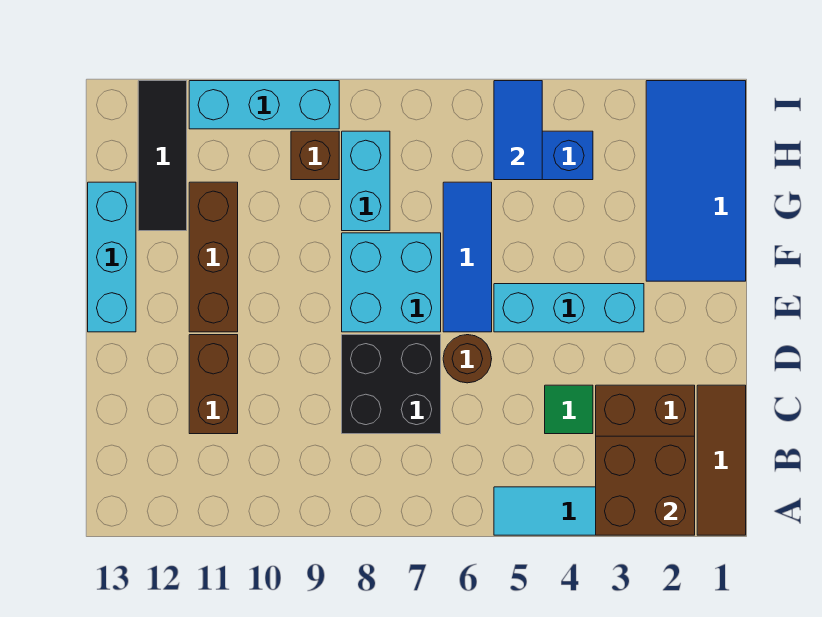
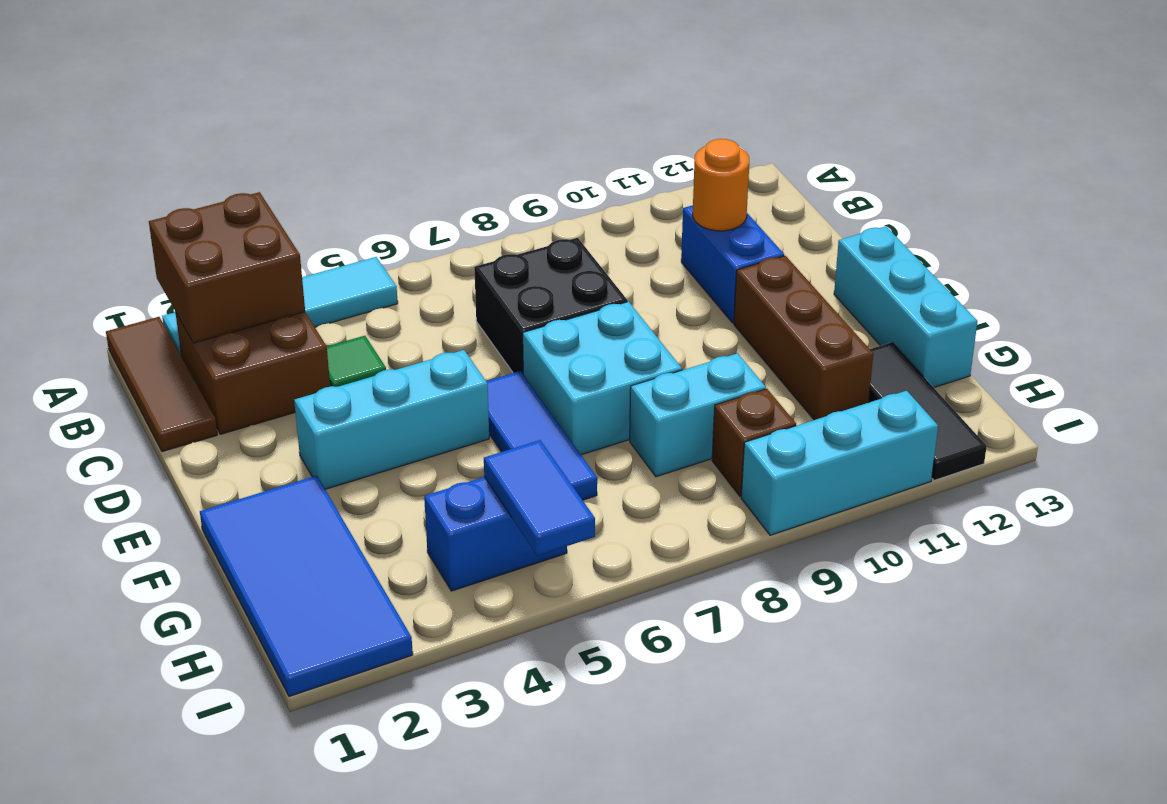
brown 1x2 brick [189,335,238,434] -> blue 1x2 brick [681,205,784,323]
none -> orange 1x1 round brick [693,139,749,231]
brown 1x1 round brick [443,335,492,383] -> none
cyan 1x2 brick [342,131,390,231] -> cyan 1x2 brick turned to [630,353,766,477]

